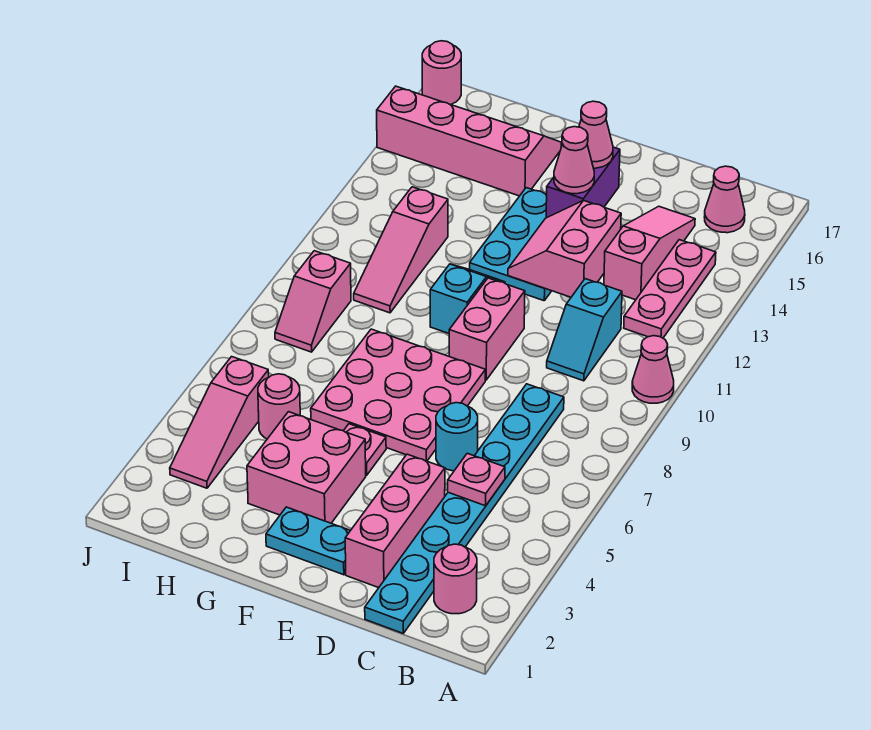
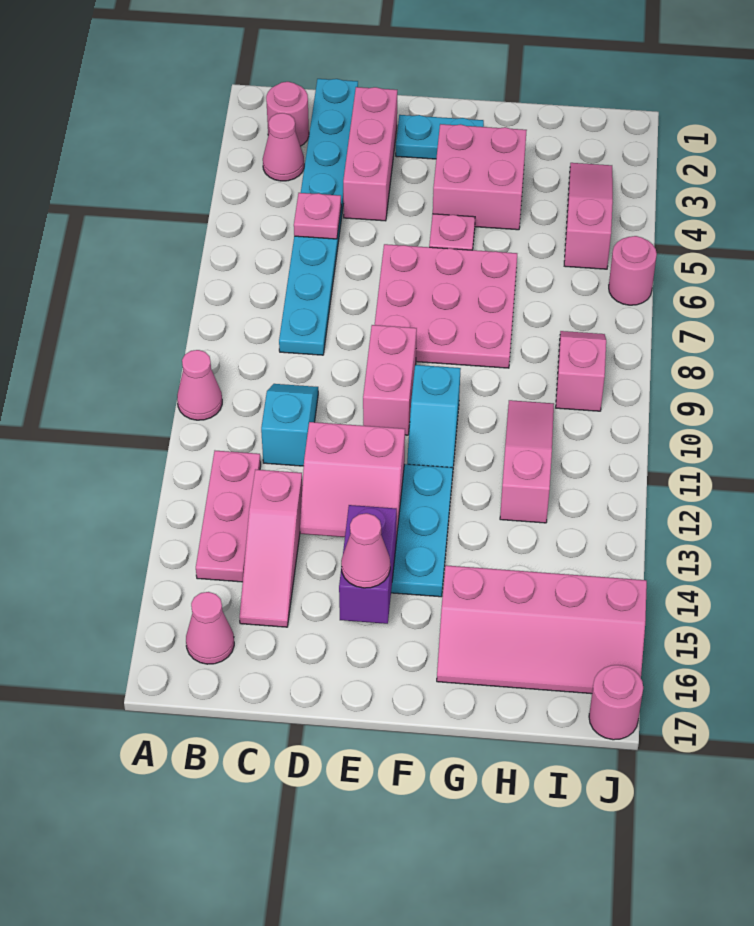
cyan 1x1 round brick [436,403,478,471] -> none
pink 2x2 slope [508,200,621,297] -> pink 2x2 slope turned to [300,422,405,540]
pink 1x1 cone [554,127,594,194] -> pink 1x1 cone moved to [263,113,304,181]
pink 1x1 round brick [258,374,300,439] -> pink 1x1 round brick moved to [609,236,657,305]

